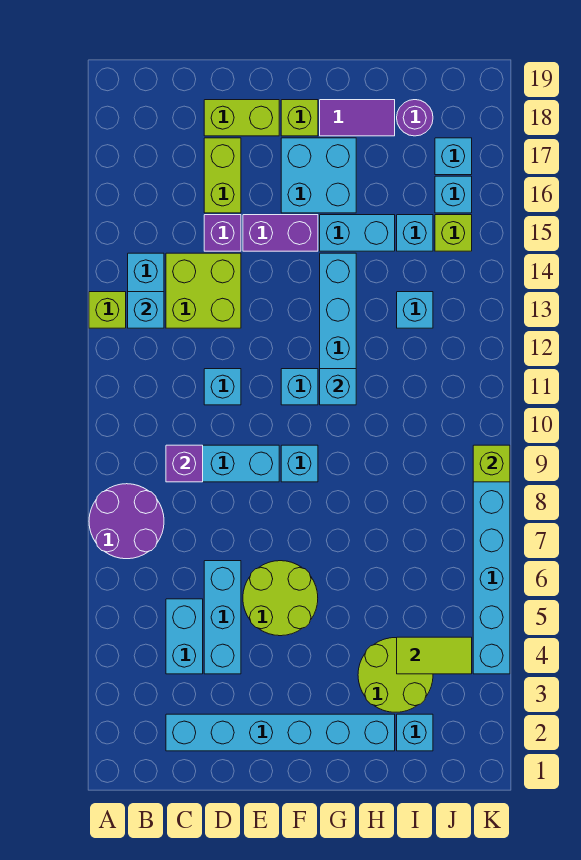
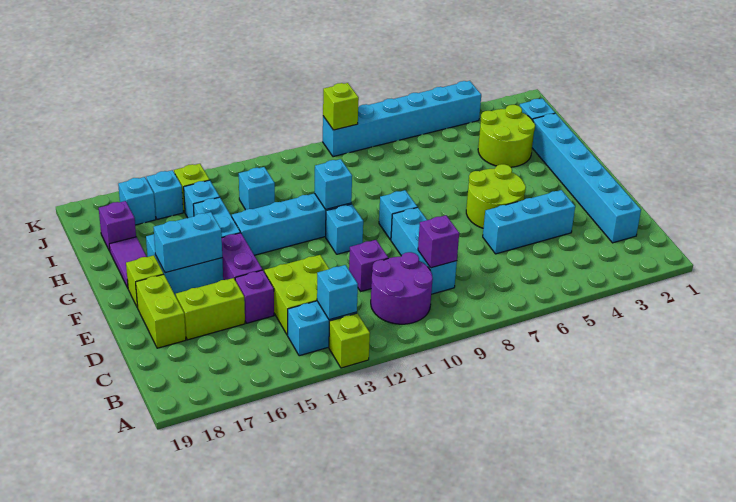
purple 2x2 round brick [89,484,164,559] -> purple 2x2 round brick moved to [371,252,433,324]
cyan 1x2 brick [166,599,203,674] -> cyan 1x2 brick moved to [154,212,222,273]
cyan 1x1 brick [204,369,241,405] -> purple 1x1 brick [349,240,388,291]
lime 1x2 tile [397,637,472,674] -> none
purple 1x1 round brick [397,100,433,136] -> purple 1x1 brick [99,201,136,251]

